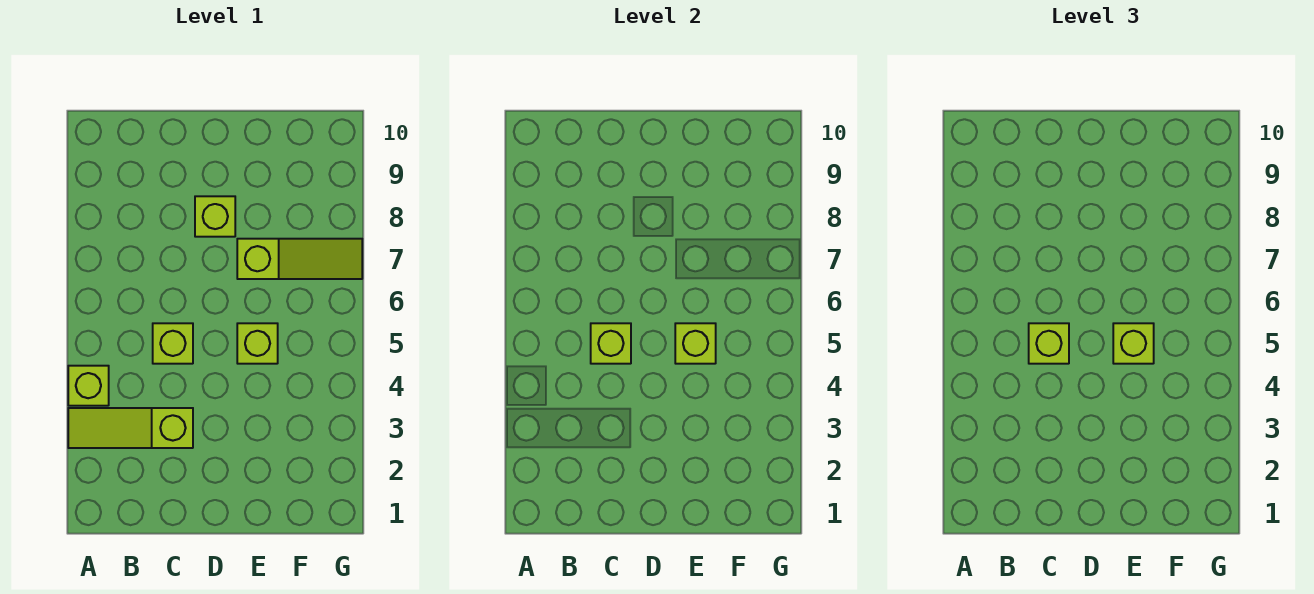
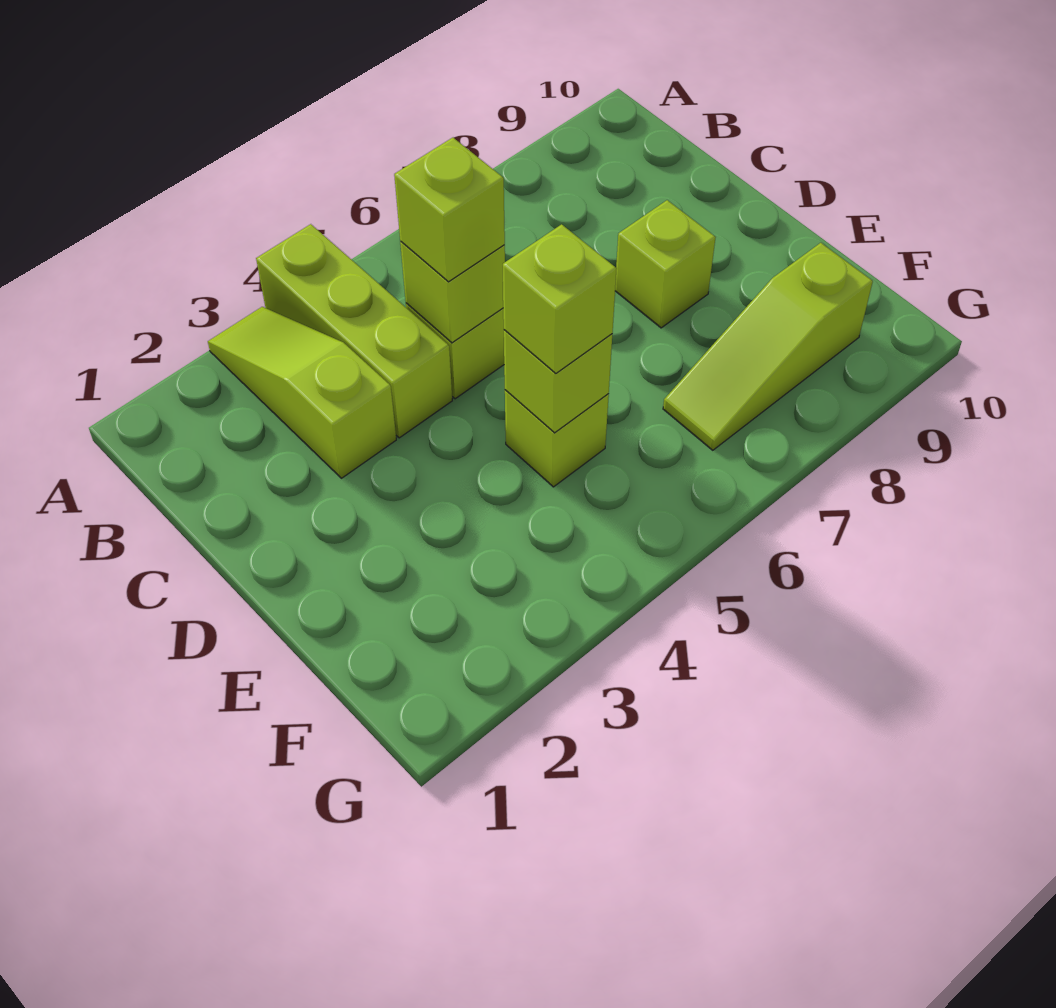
lime 1x1 brick [68,366,109,406] -> lime 1x3 brick [256,224,452,438]
lime 1x3 slope [237,239,362,279] -> lime 1x3 slope turned to [663,243,873,450]

